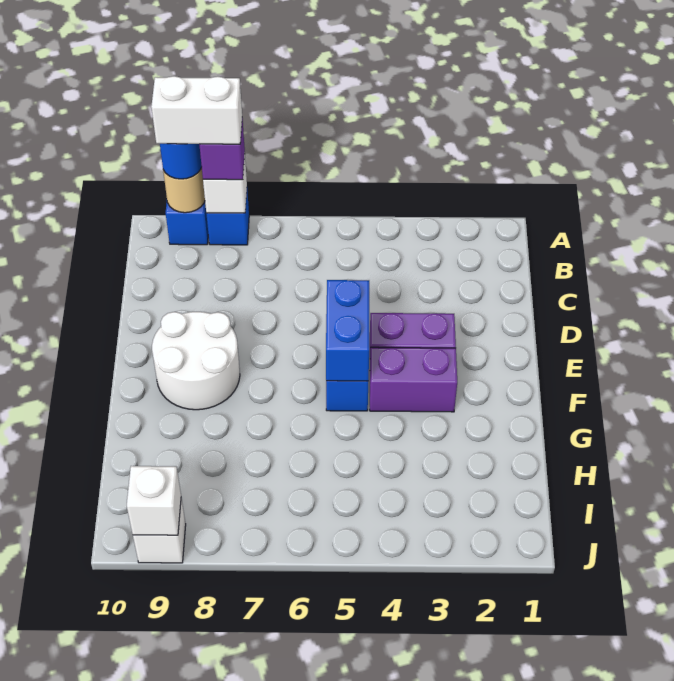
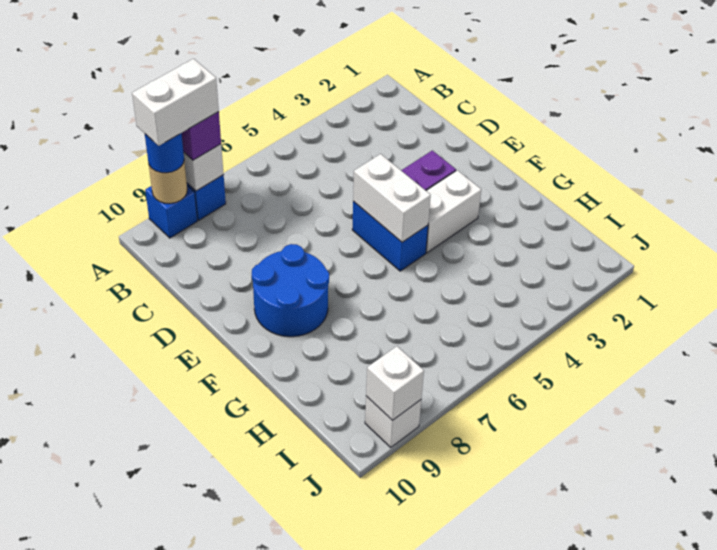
blue 1x2 brick [326,280,369,381] -> white 1x2 brick [353,154,431,242]
white 2x2 round brick [152,312,240,410] -> blue 2x2 round brick [252,244,329,337]
purple 1x2 brick [370,347,457,412] -> white 1x2 brick [426,170,481,253]

